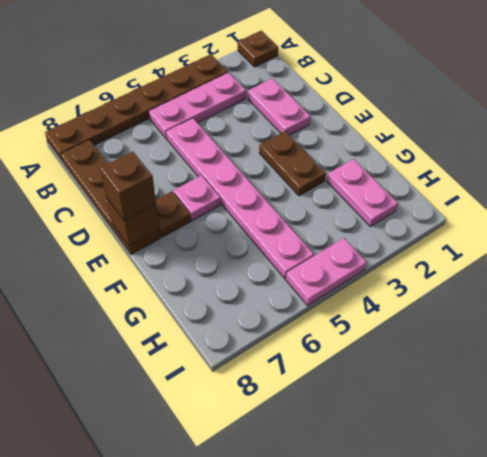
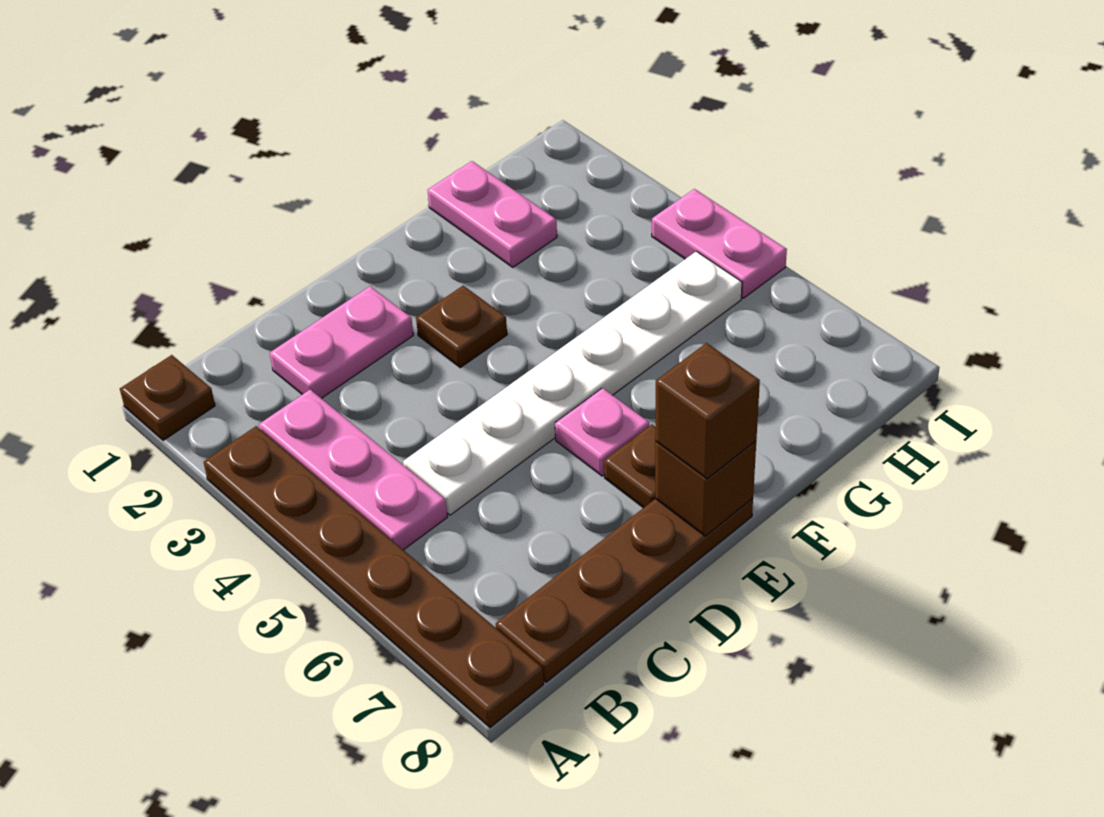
pink 1x6 plate [166,118,314,279] -> white 1x6 plate [403,251,742,515]
brown 1x2 plate [259,131,326,196] -> brown 1x1 plate [416,286,507,368]
pink 1x2 plate [327,159,398,226] -> pink 1x2 plate turned to [428,161,557,267]

